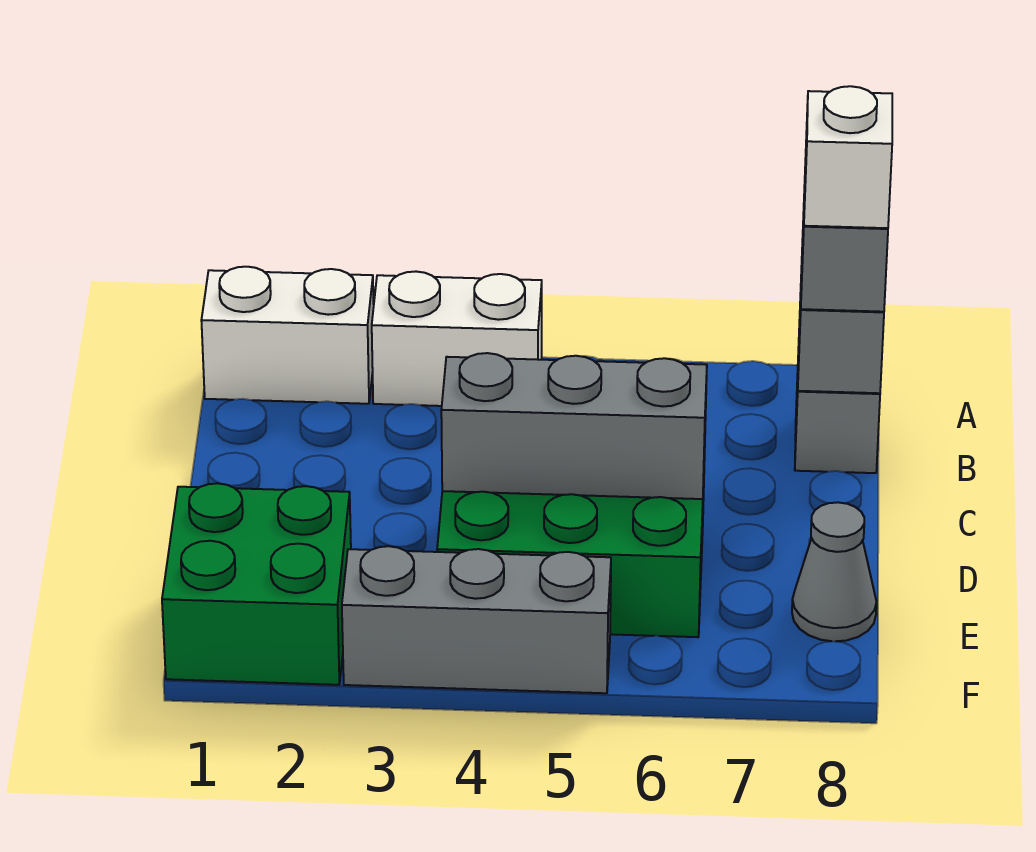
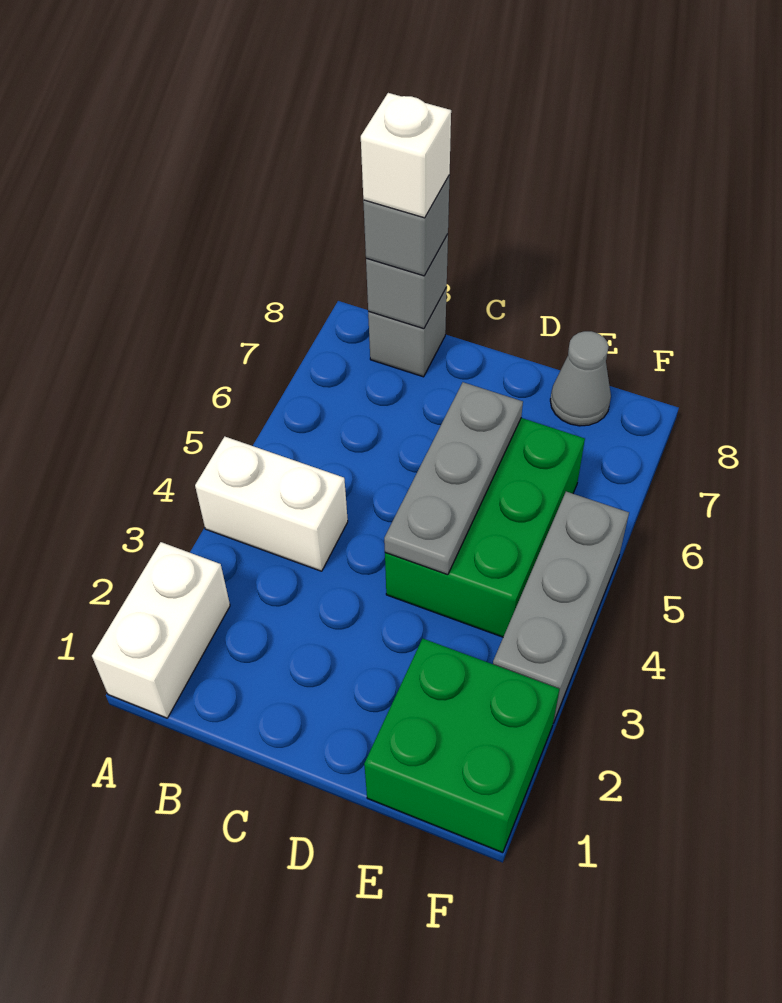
white 1x2 brick [372,272,542,406] -> white 1x2 brick turned to [195,437,348,571]
grey 1x3 brick [441,353,707,499] -> grey 1x3 plate [384,382,523,575]

